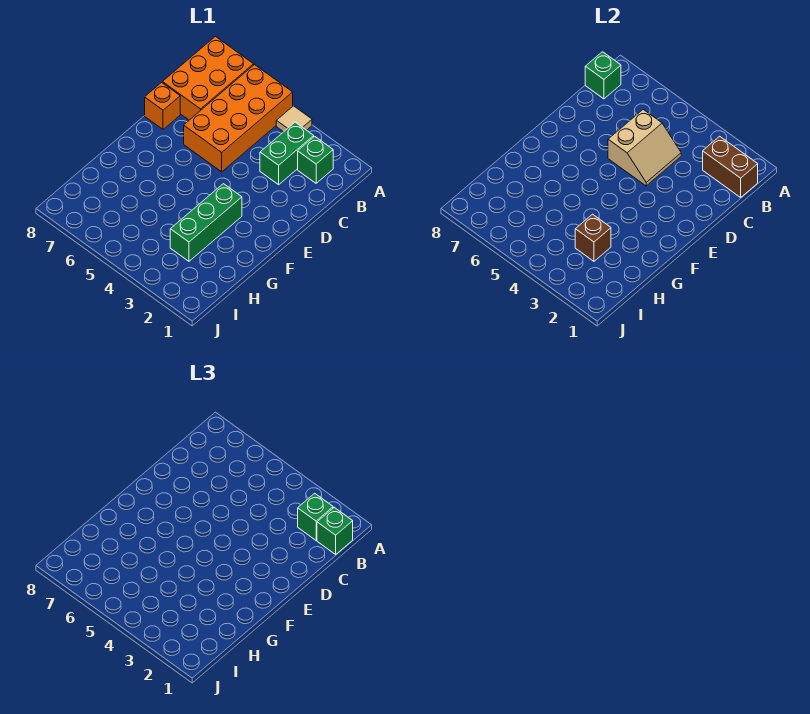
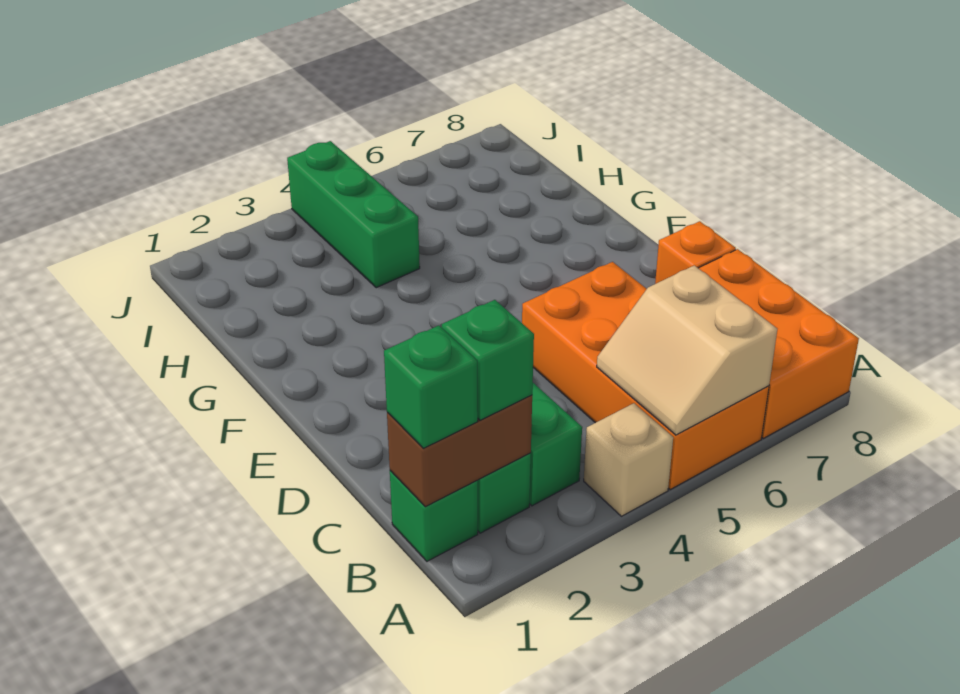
tan 1x1 tile [276,106,312,132] -> tan 1x1 brick [584,403,673,516]
green 1x1 brick [585,52,621,99] -> green 1x1 brick moved to [390,471,478,561]
tan 2x2 slope [608,110,681,186] -> tan 2x2 slope moved to [597,265,777,435]
green 1x3 brick [170,184,242,261] -> green 1x3 brick moved to [287,141,420,288]
brown 1x1 brick [575,214,611,261] -> none

